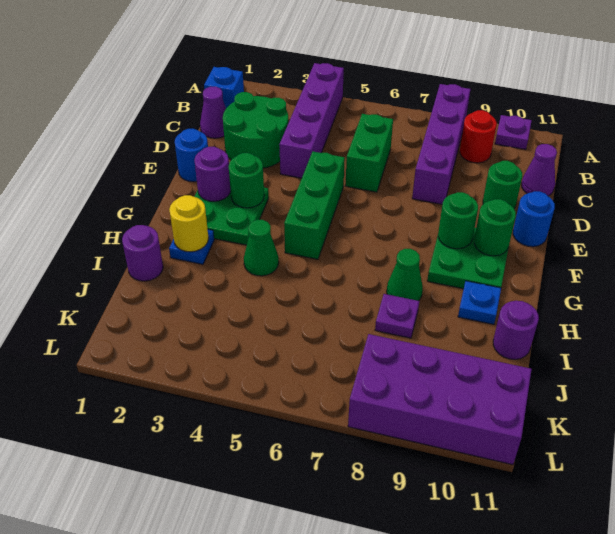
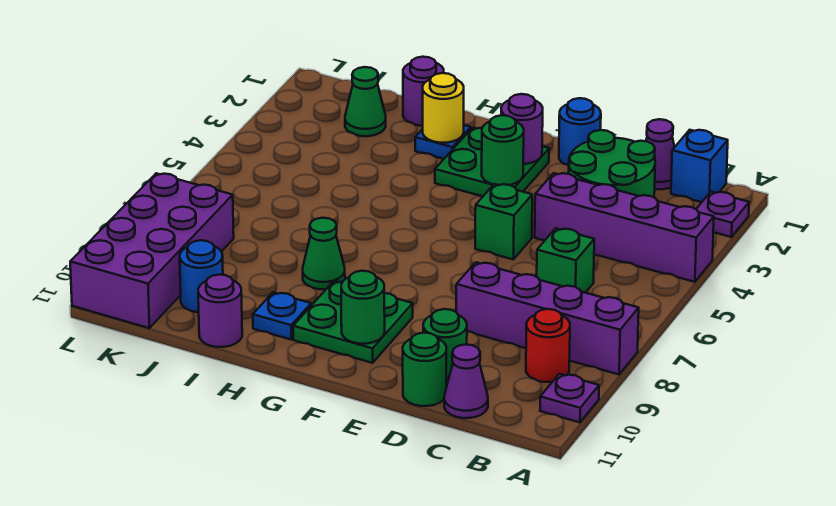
green 1x2 brick [345,114,393,192] -> green 1x1 brick [537,228,594,293]
green 1x3 brick [284,152,345,259] -> green 1x1 brick [475,184,532,259]
blue 1x1 round brick [513,191,555,247] -> blue 1x1 round brick moved to [180,240,223,312]
green 1x1 round brick [438,192,478,249] -> green 1x1 round brick moved to [403,333,446,406]
green 1x1 cone [244,220,279,276] -> green 1x1 cone moved to [345,67,386,136]
purple 1x1 plate [375,294,419,338] -> purple 1x1 plate moved to [697,192,749,237]

